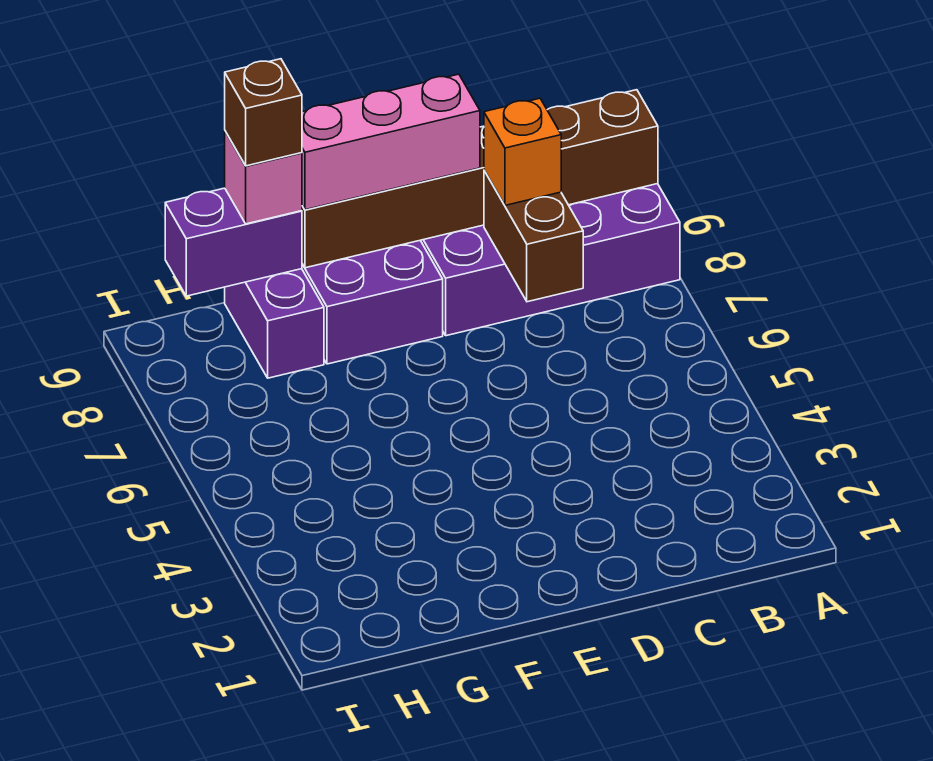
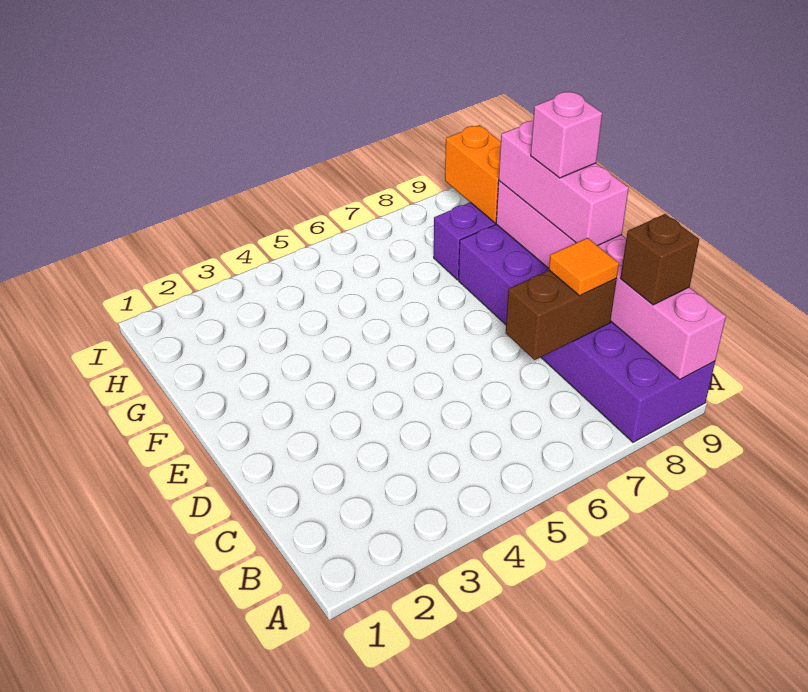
brown 1x6 brick [302,90,658,268] -> pink 1x6 brick [496,181,726,379]
orange 1x1 brick [484,98,561,205] -> orange 1x1 tile [549,238,619,296]
purple 1x2 brick [165,188,302,296] -> orange 1x2 brick [445,125,501,223]
pink 1x1 brick [225,131,302,224] -> pink 1x1 brick moved to [531,92,602,178]
brown 1x1 brick [225,59,302,166] -> brown 1x1 brick moved to [620,214,699,305]

